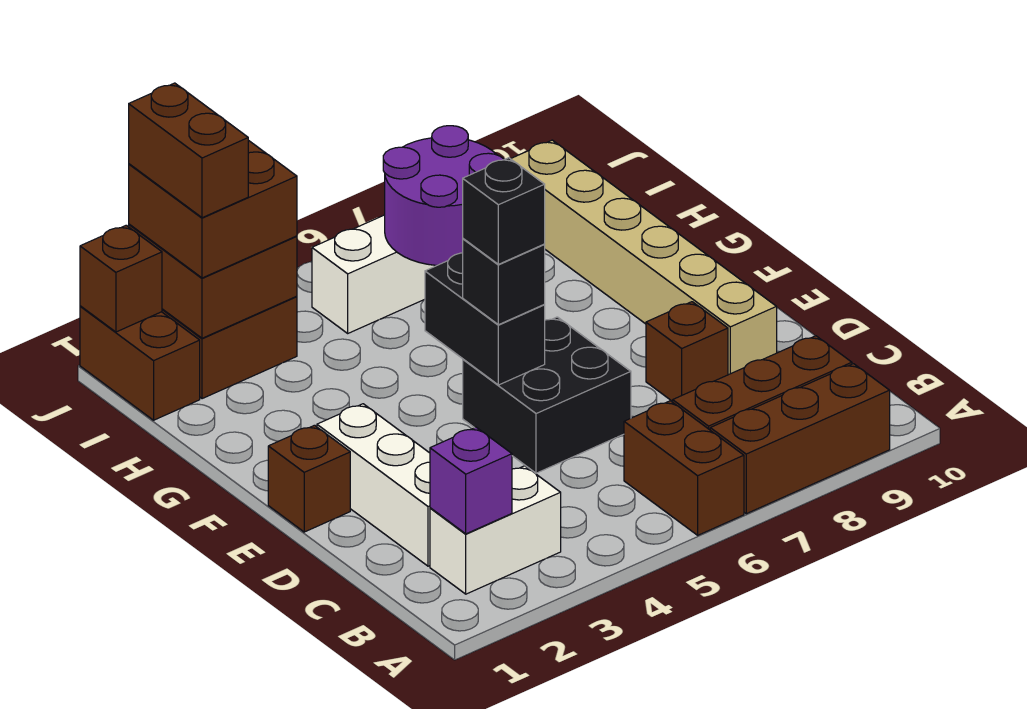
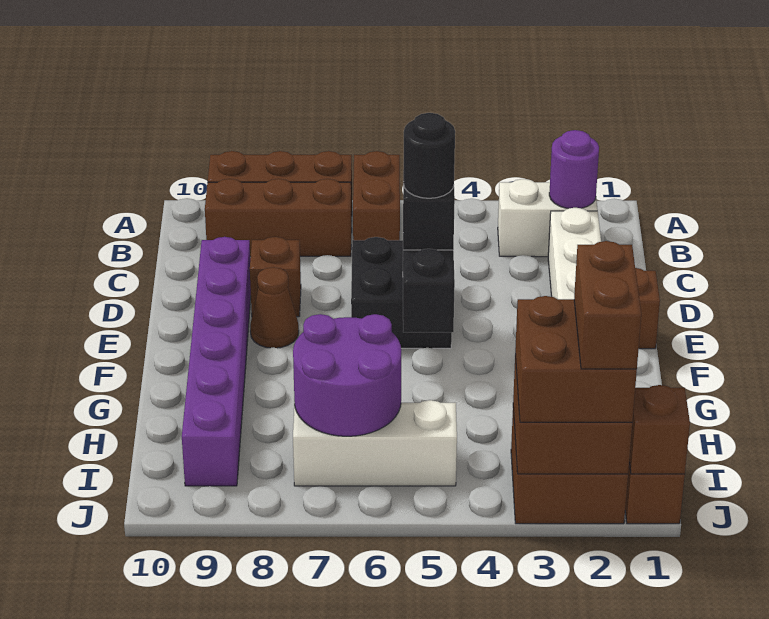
purple 1x1 brick [430,427,512,534] -> purple 1x1 round brick [549,130,599,209]
tan 1x6 brick [511,140,777,375] -> purple 1x6 brick [182,237,251,486]
black 1x1 brick [463,158,545,264] -> black 1x1 round brick [403,113,455,198]
none -> brown 1x1 cone [250,267,299,348]

